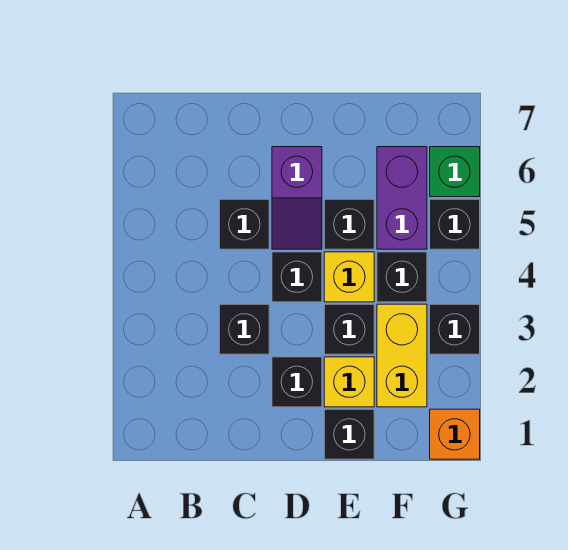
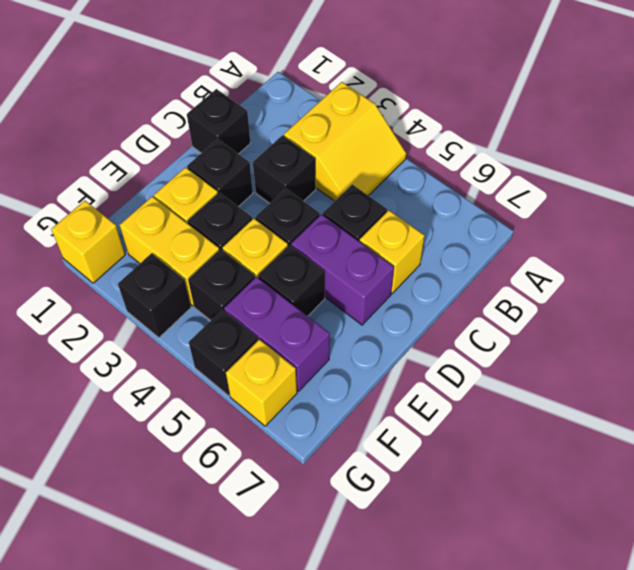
none -> yellow 2x2 slope [284,82,406,201]
none -> yellow 1x1 brick [359,210,425,293]
purple 1x2 slope [272,147,322,249] -> purple 1x2 brick [291,214,394,325]
black 1x1 brick [324,409,374,459] -> black 1x1 brick moved to [187,89,250,154]
orange 1x1 brick [430,409,480,459] -> yellow 1x1 brick [51,201,125,283]
green 1x1 brick [430,147,480,197] -> yellow 1x1 brick [226,339,297,426]

